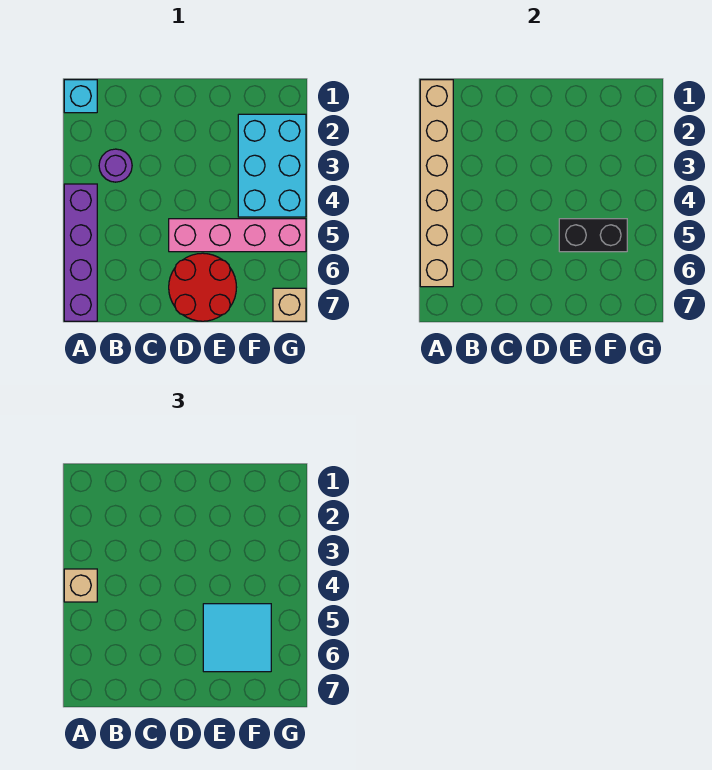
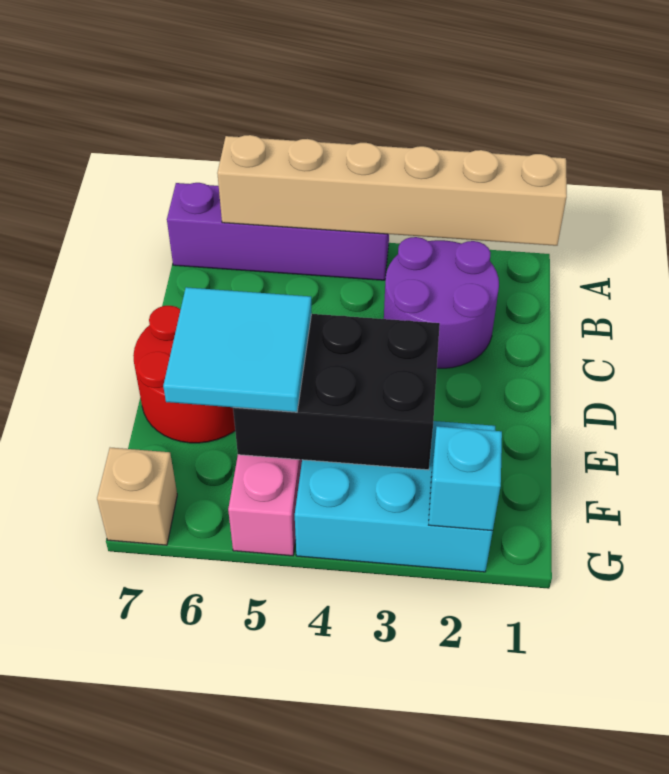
cyan 1x1 brick [64,80,97,113] -> cyan 1x1 brick moved to [429,426,502,531]
tan 1x1 brick [64,569,97,602] -> none
purple 1x1 round brick [99,149,132,182] -> purple 2x2 round brick [384,237,499,368]
black 1x2 brick [559,219,627,252] -> black 2x3 brick [233,314,440,470]

